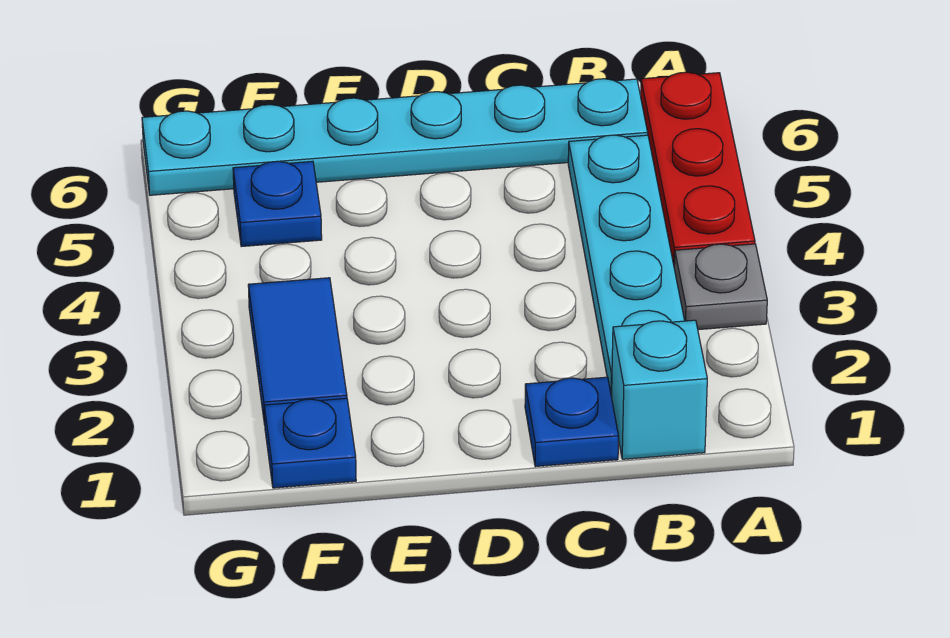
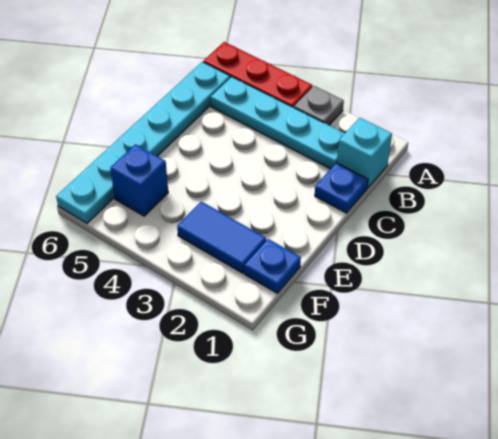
blue 1x1 plate [233,161,322,247] -> blue 1x1 brick [110,144,168,216]

